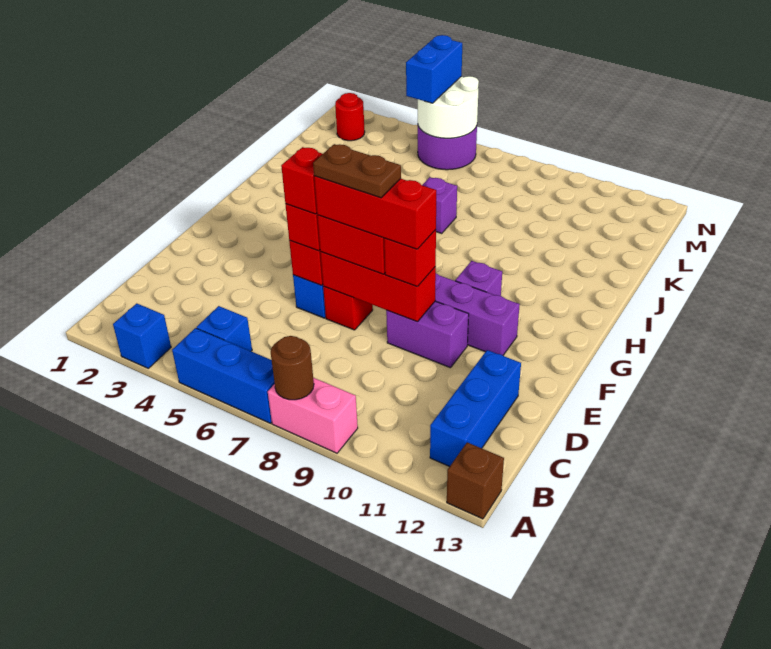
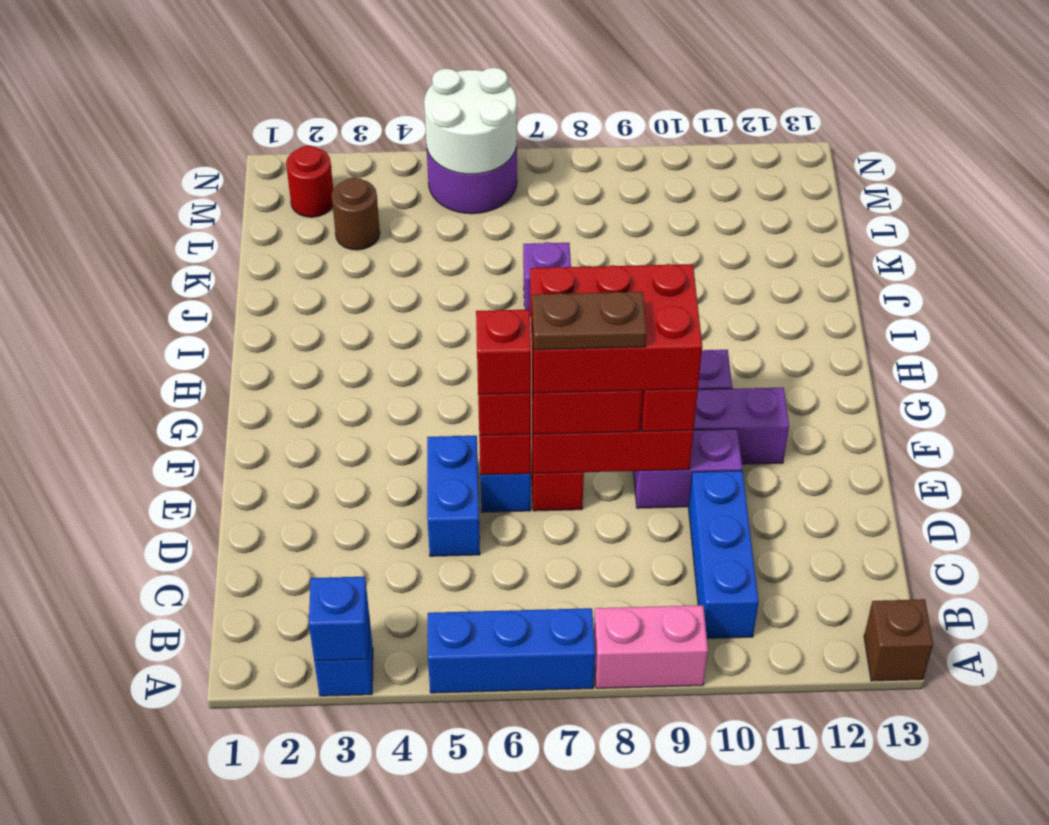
brown 1x1 round brick [271,336,314,400] -> brown 1x1 round brick moved to [332,178,380,250]
blue 1x1 brick [197,306,252,351] -> blue 1x1 brick moved to [309,577,369,661]
blue 1x3 brick [430,350,521,467] -> blue 1x3 brick moved to [688,471,759,638]
red 1x3 brick [314,176,436,249] -> red 2x3 brick [530,264,702,393]
blue 1x2 brick [406,35,462,103] -> blue 1x2 brick moved to [427,436,480,556]

